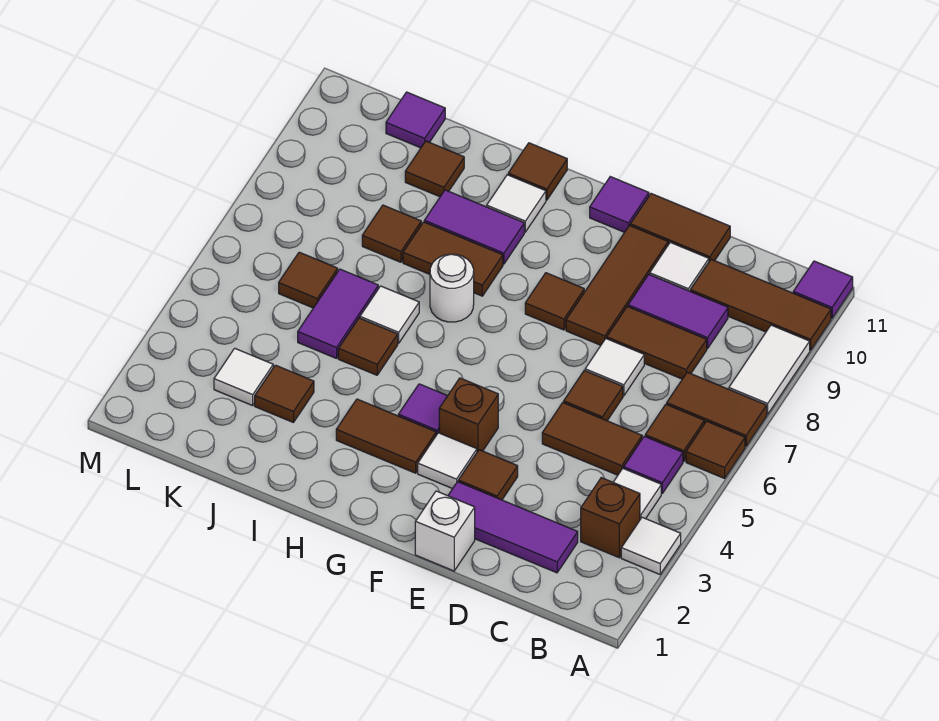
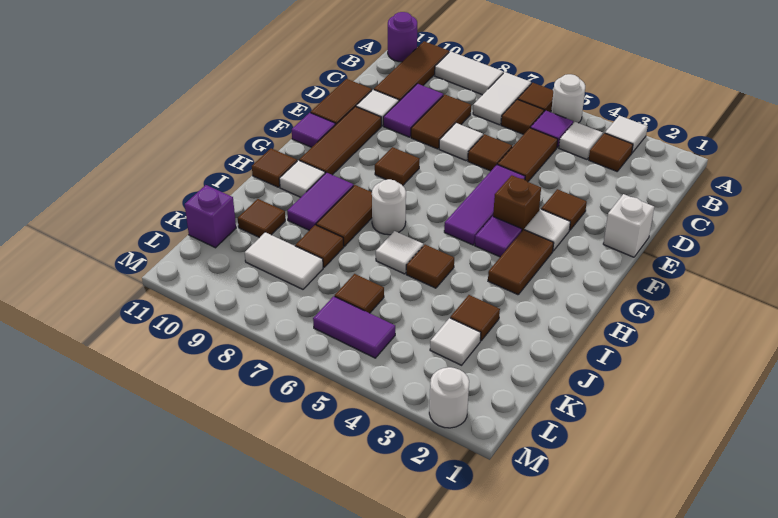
none -> white 1x1 round brick [551,74,585,123]
brown 1x2 tile [667,372,767,446] -> white 1x2 tile [473,72,531,125]
purple 1x1 tile [793,261,853,318] -> purple 1x1 round brick [388,12,417,62]
brown 1x1 brick [581,478,640,558] -> brown 1x1 tile [589,133,633,171]
purple 1x3 tile [448,482,578,573] -> purple 1x3 tile moved to [444,165,525,245]
brown 1x3 tile [566,226,668,345] -> brown 1x3 tile turned to [299,107,381,175]
purple 1x2 tile [298,269,378,358] -> purple 1x2 tile moved to [313,296,395,358]
none -> white 1x2 tile [245,232,323,289]
purple 1x1 tile [386,92,445,148] -> purple 1x1 brick [185,185,236,248]
none -> white 1x1 round brick [429,367,469,428]

